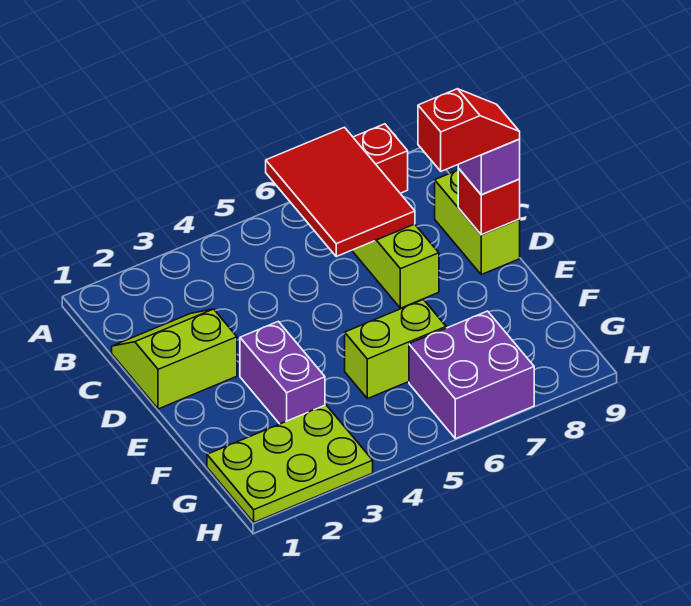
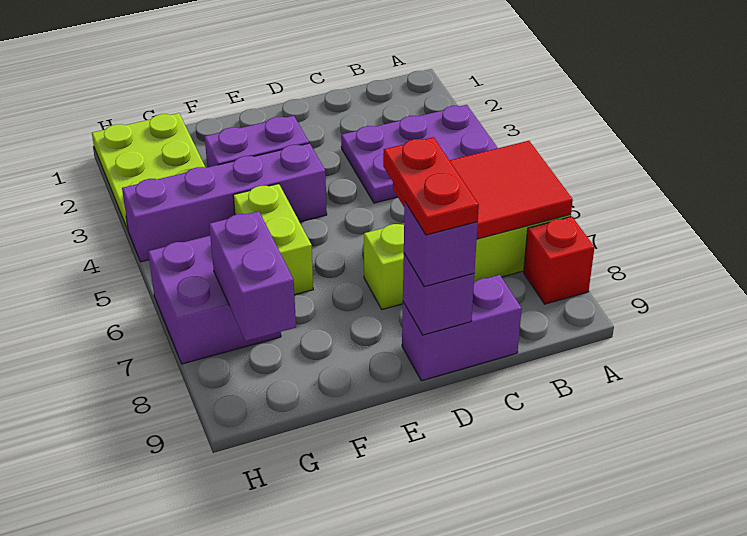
none -> purple 2x3 plate [341,105,497,203]
lime 2x2 slope [112,309,237,409] -> none
lime 1x2 brick [435,170,520,275] -> purple 1x2 brick [402,275,522,381]
red 1x2 slope [418,89,520,171] -> red 1x2 plate [383,137,479,235]
red 1x1 brick [458,169,520,235] -> purple 1x1 brick [403,254,474,335]
none -> purple 1x4 brick [122,143,327,262]
none -> purple 1x2 brick [209,211,296,341]

